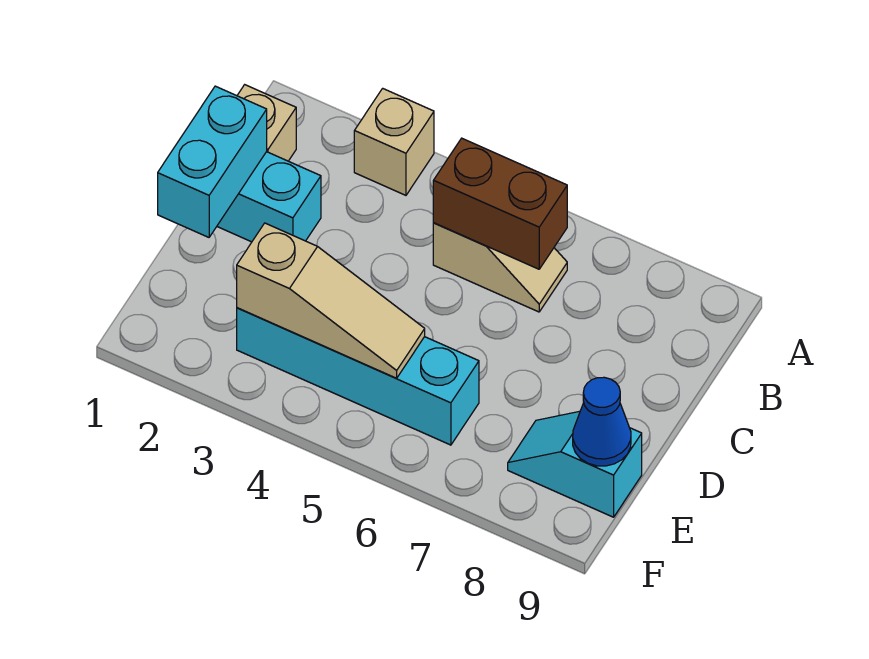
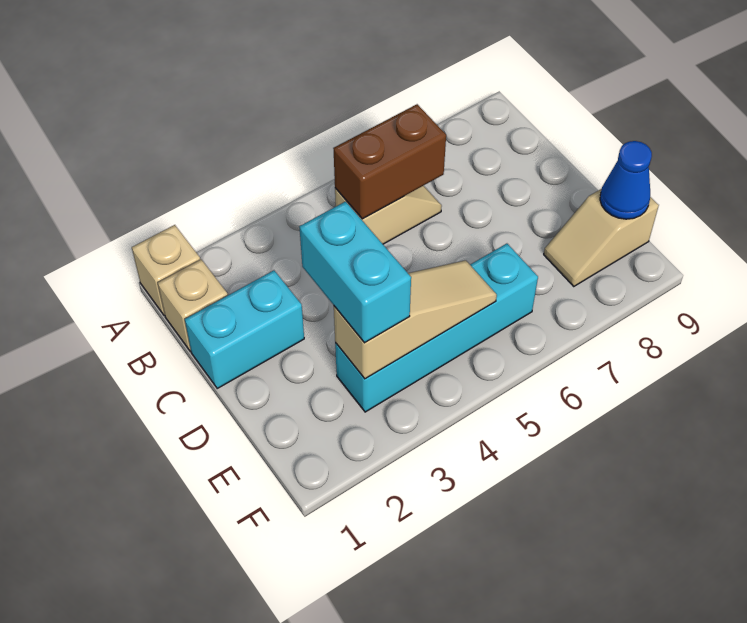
tan 1x1 brick [354,88,434,195] -> tan 1x1 brick moved to [132,225,200,316]
cyan 1x2 brick [158,86,267,237] -> cyan 1x2 brick moved to [299,202,411,343]
cyan 1x2 slope [508,411,642,517] -> tan 1x2 slope [544,189,659,287]

